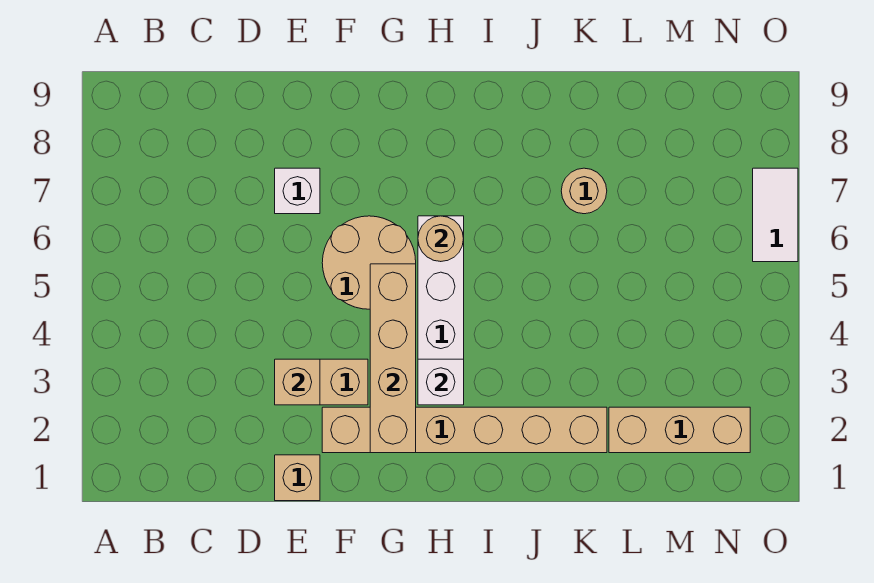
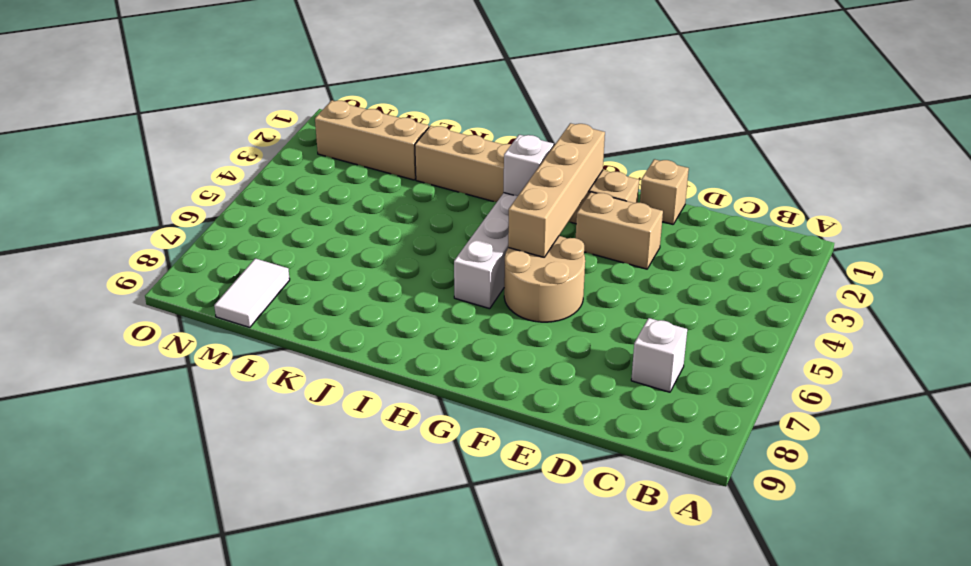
tan 1x1 brick [275,359,320,405] -> none
white 1x1 brick [275,168,320,214] -> white 1x1 brick moved to [631,318,687,392]
tan 1x1 round brick [418,216,464,262] -> none
tan 1x1 round brick [561,168,607,214] -> none
white 1x2 tile [753,168,798,262] -> white 1x2 tile moved to [214,259,290,327]

